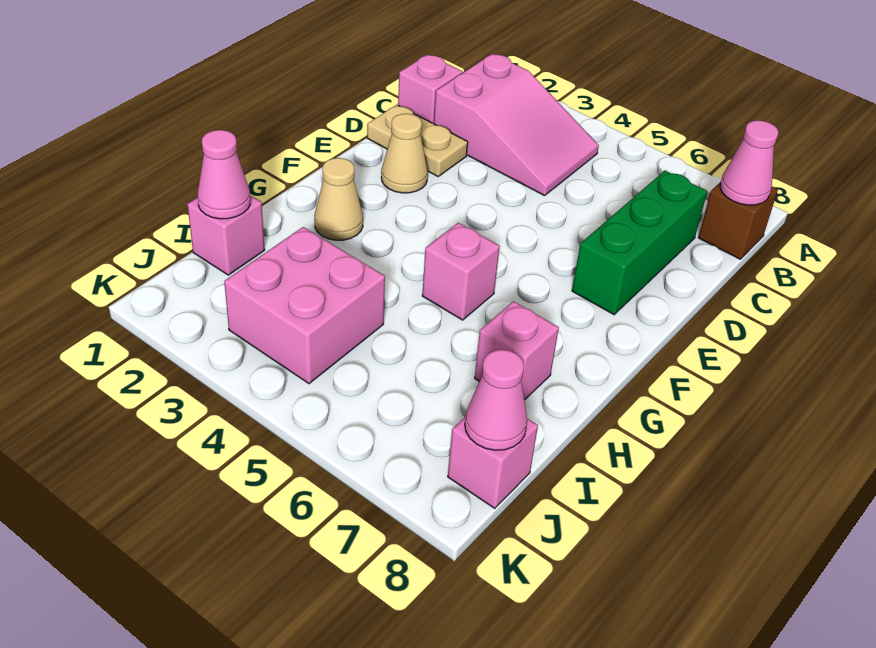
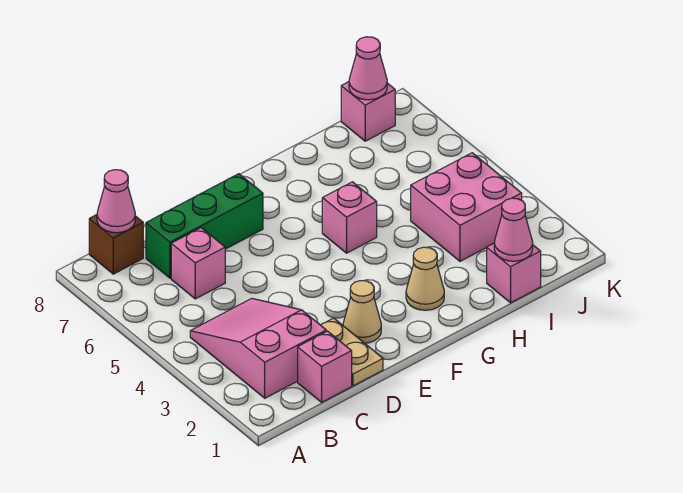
pink 1x1 brick [475,301,559,400] -> pink 1x1 brick moved to [171,228,225,299]

